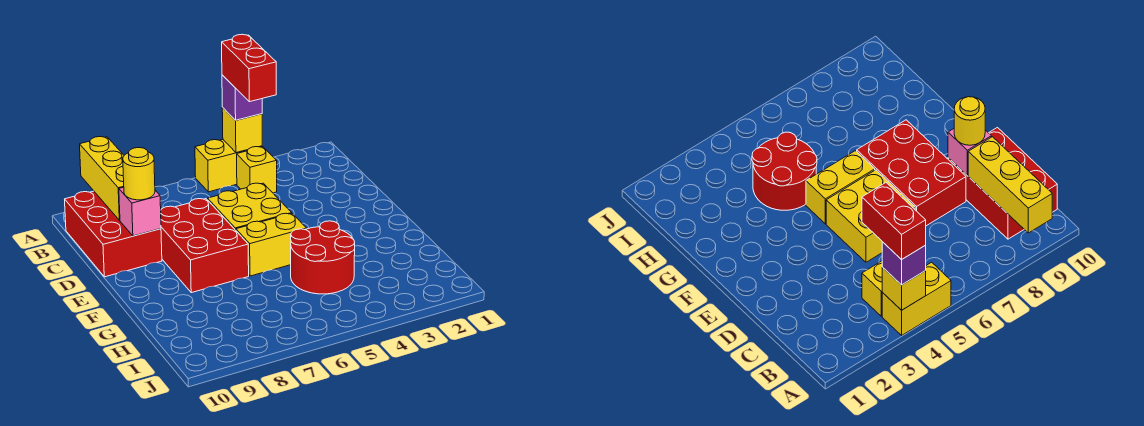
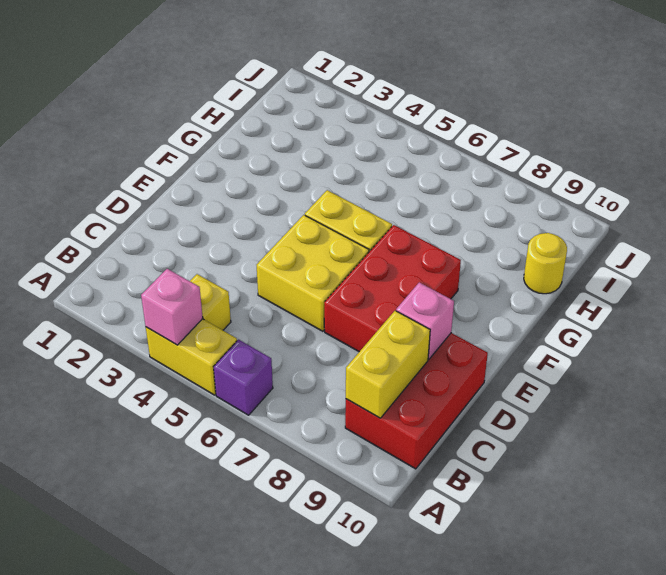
yellow 1x1 brick [222,108,262,153] -> pink 1x1 brick [141,269,203,345]
purple 1x1 brick [222,75,262,120] -> purple 1x1 brick moved to [214,340,273,415]
red 1x2 brick [222,34,276,102] -> none
yellow 1x3 brick [80,137,124,220] -> yellow 1x2 brick [346,311,430,418]
yellow 1x1 round brick [123,148,155,200] -> yellow 1x1 round brick moved to [524,233,567,294]
red 2x2 round brick [291,221,355,294] -> none

